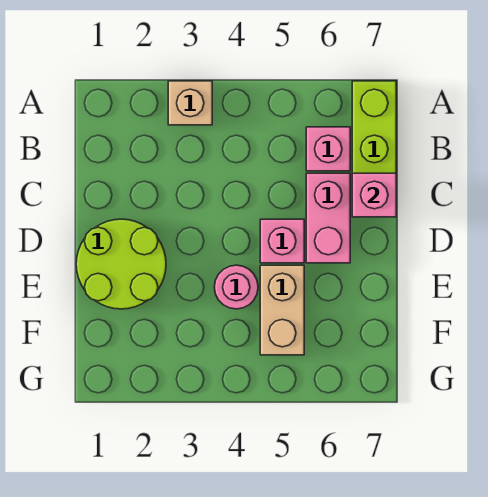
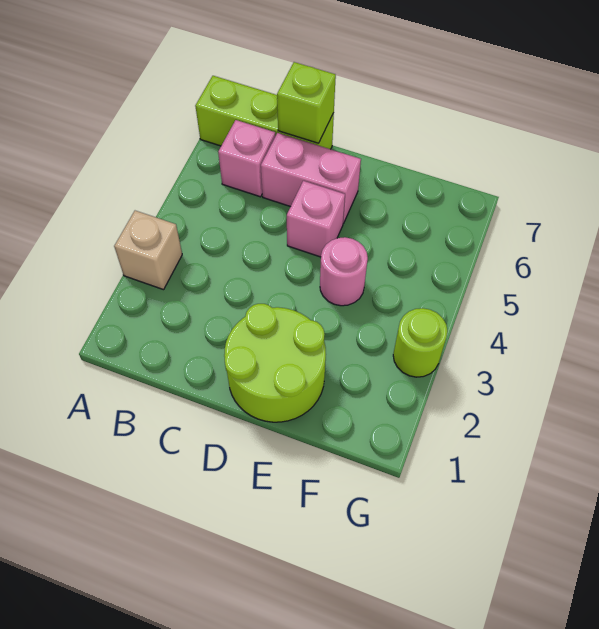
pink 1x1 brick [352,173,396,217] -> lime 1x1 brick [277,62,336,143]
tan 1x2 brick [260,265,304,355] -> none
none -> lime 1x1 round brick [393,308,447,377]

